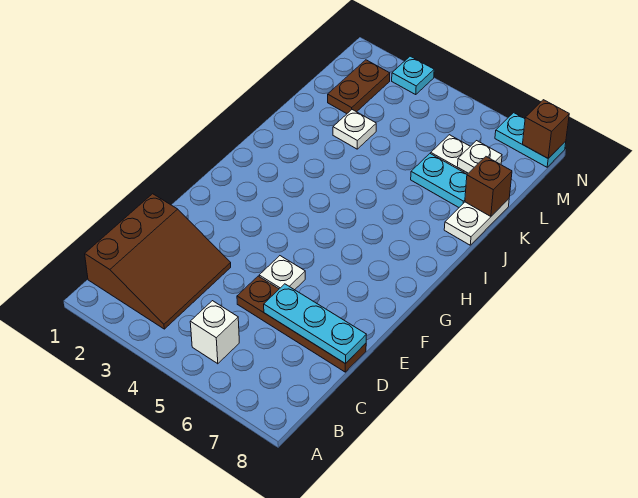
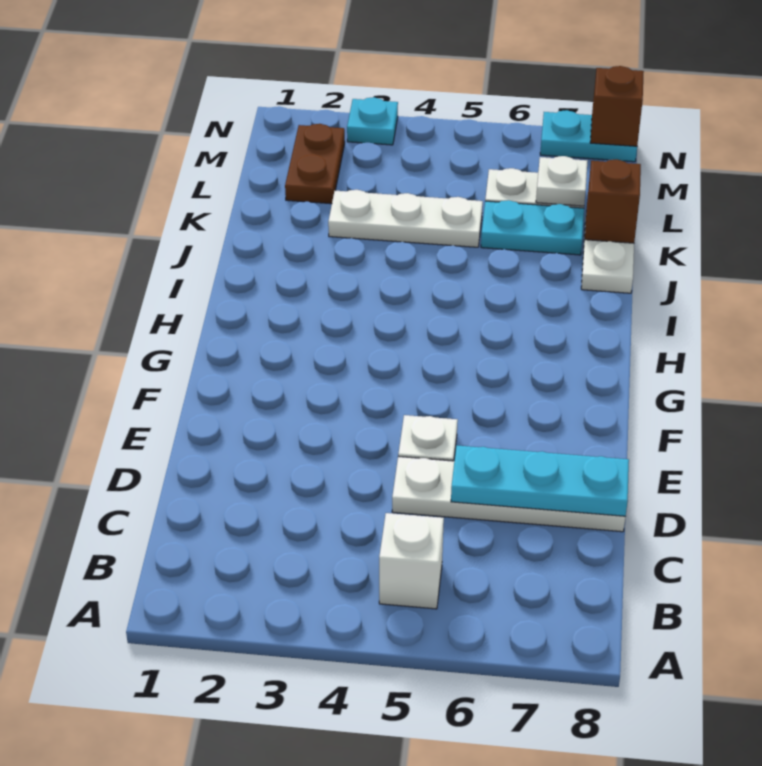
brown 3x3 slope [85,194,231,329] -> none
brown 1x4 plate [237,276,366,372] -> white 1x4 plate [392,456,625,532]
white 1x1 plate [333,110,376,149] -> white 1x3 plate [328,190,483,247]

